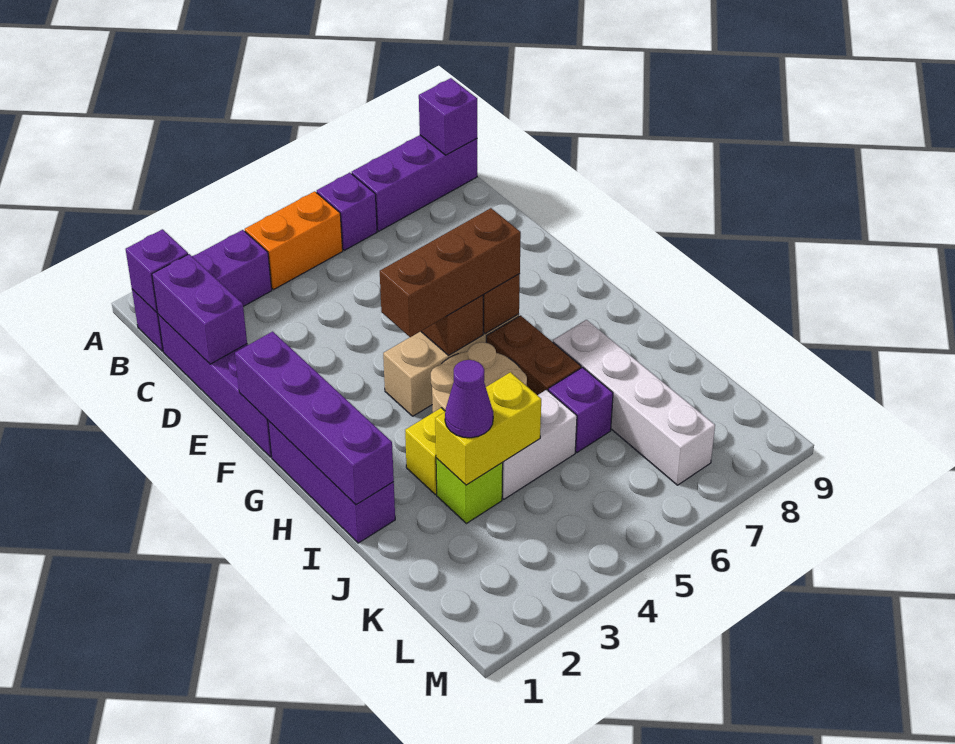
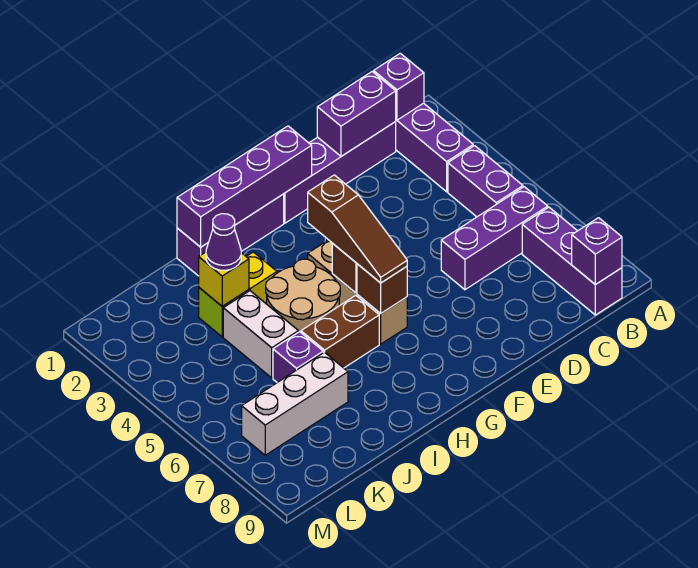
orange 1x2 brick [245,191,343,290] -> purple 1x2 brick [448,146,523,217]
purple 1x1 brick [317,173,377,250] -> purple 1x3 brick [441,187,548,290]
brown 1x3 brick [380,208,521,337] -> brown 1x3 slope [308,175,407,283]
white 1x4 brick [553,320,715,485] -> white 1x3 brick [242,352,348,455]
yellow 1x2 brick [435,372,541,485] -> yellow 1x1 brick [199,252,249,306]

